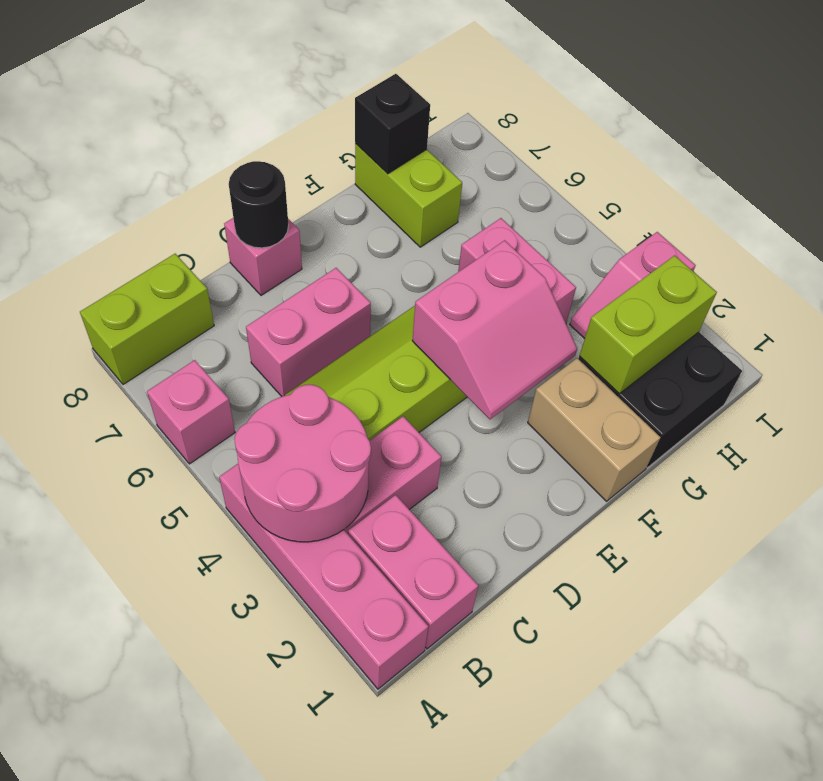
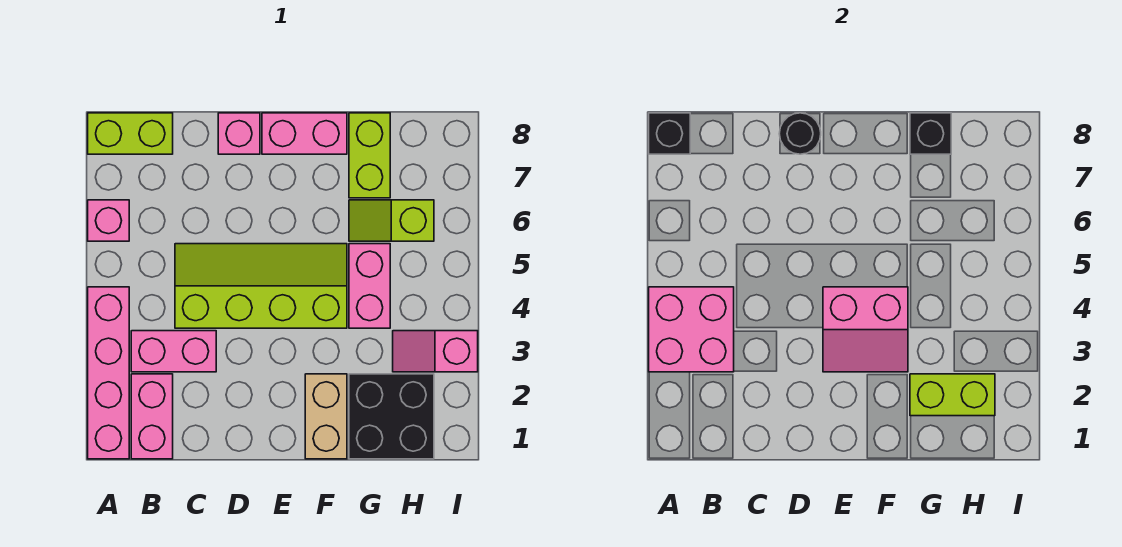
pink 2x2 round brick [235,385,371,542] -> pink 2x2 brick [649,287,734,372]
none -> black 1x1 brick [649,113,690,154]
pink 1x2 brick [246,268,371,396] -> pink 1x2 brick moved to [262,113,347,154]
none -> lime 1x2 slope [349,200,434,241]

